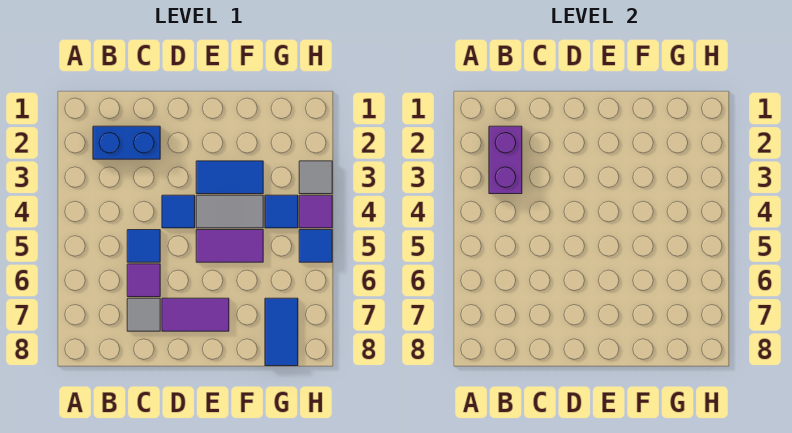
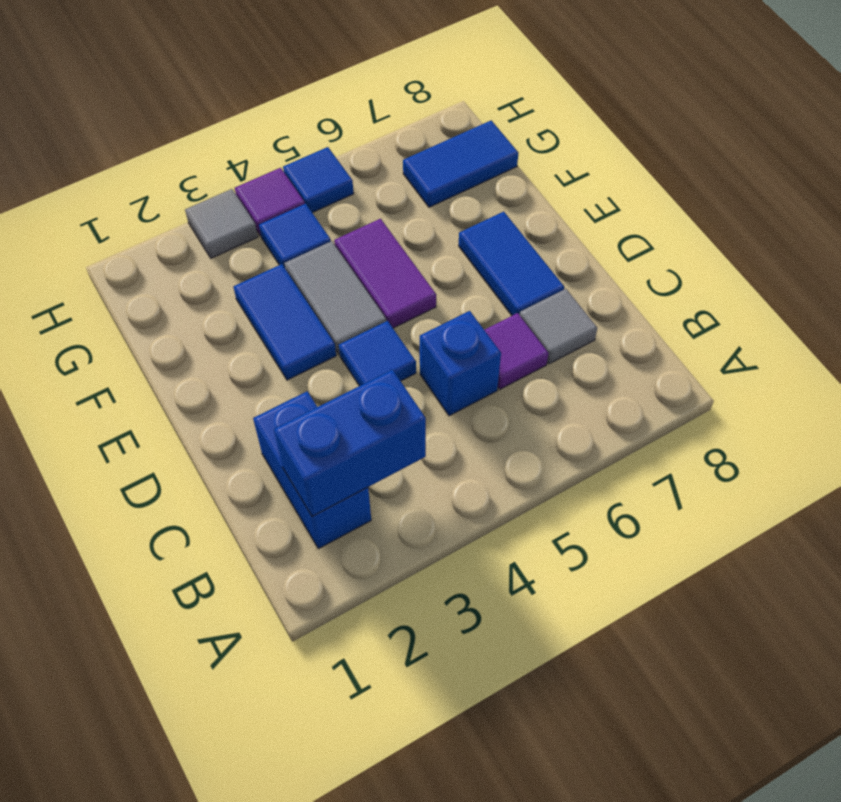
purple 1x2 brick [489,126,522,194] -> blue 1x2 brick [274,370,426,516]
blue 1x1 tile [127,230,160,262] -> blue 1x1 brick [420,311,501,416]
purple 1x2 tile [162,298,229,331] -> blue 1x2 tile [459,212,564,315]

